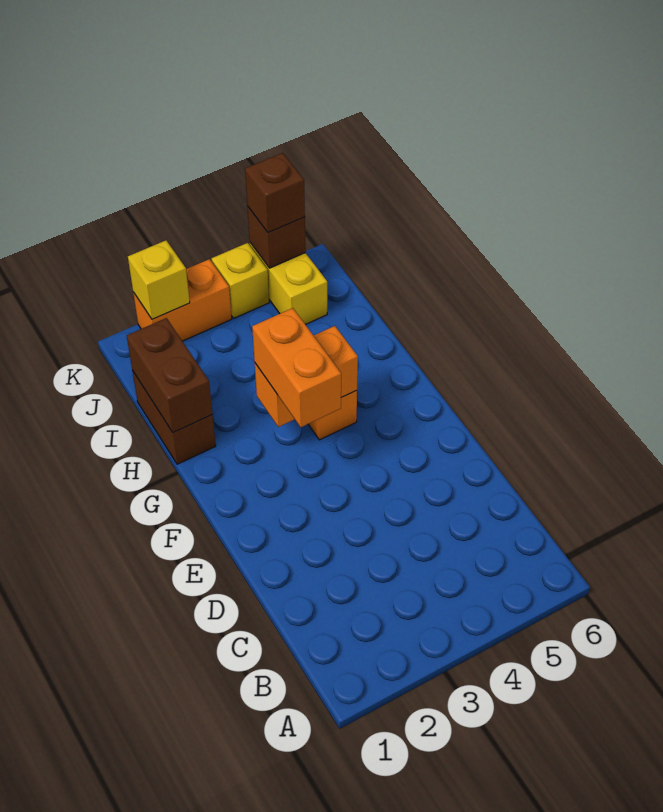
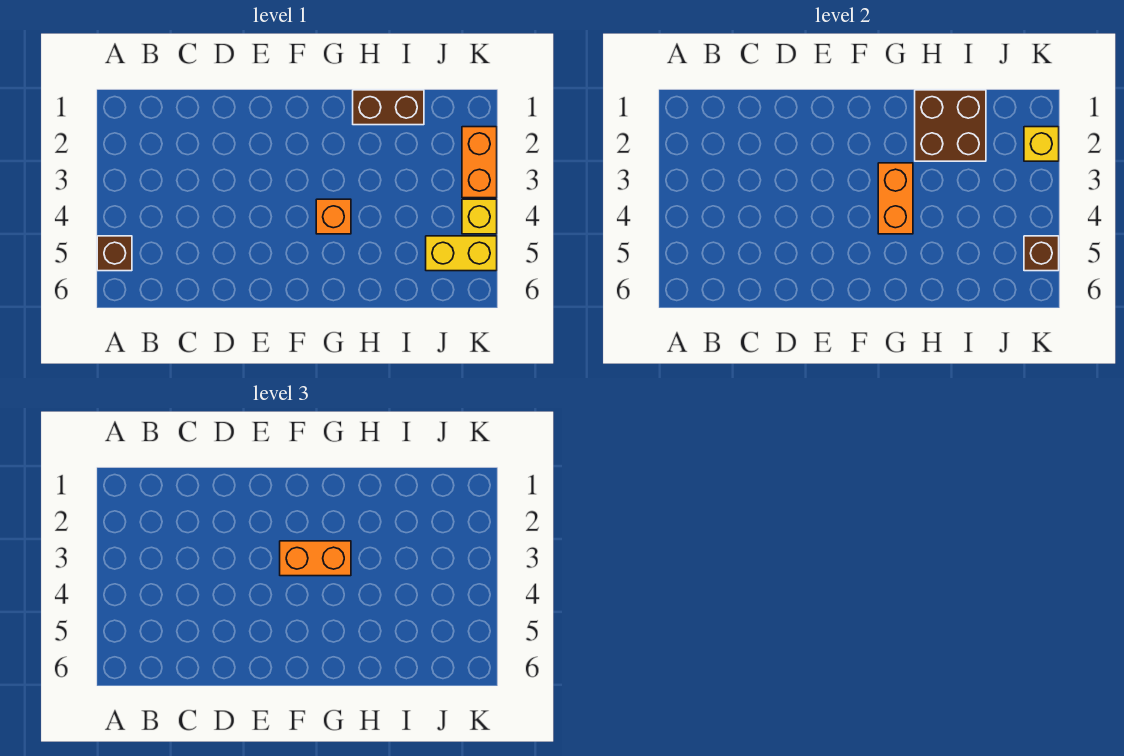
brown 1x2 brick [127,318,212,432] -> brown 2x2 brick [915,90,986,161]
brown 1x1 brick [245,153,305,233] -> brown 1x1 brick moved to [97,236,132,271]

